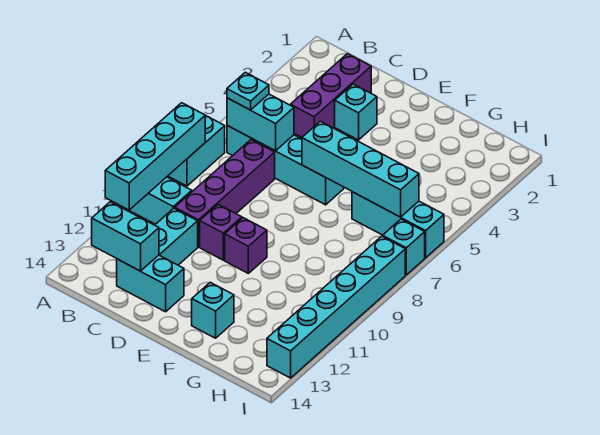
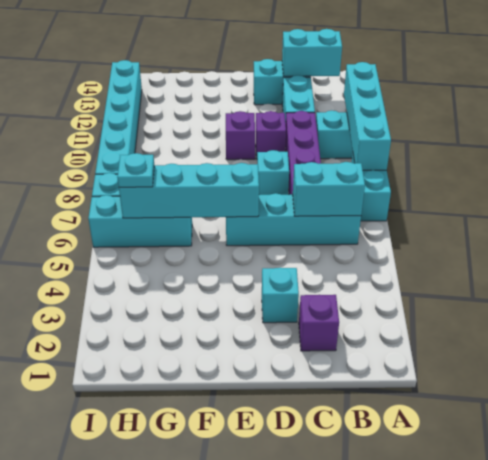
cyan 1x1 plate [227,72,269,110] -> cyan 1x1 plate moved to [117,153,154,187]
purple 1x3 brick [290,54,371,137] -> purple 1x1 brick [299,295,339,351]
cyan 1x1 brick [192,282,234,338] -> cyan 1x1 brick moved to [257,150,289,195]

